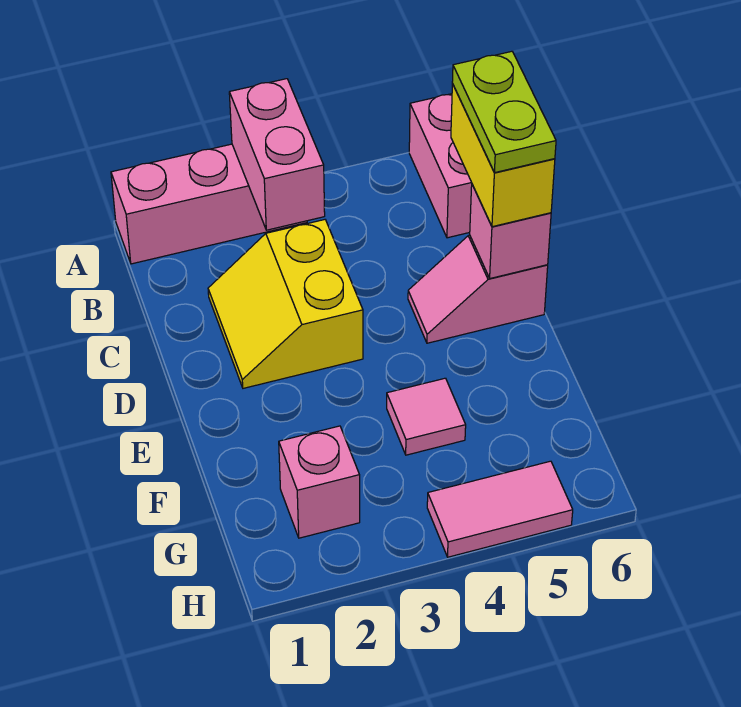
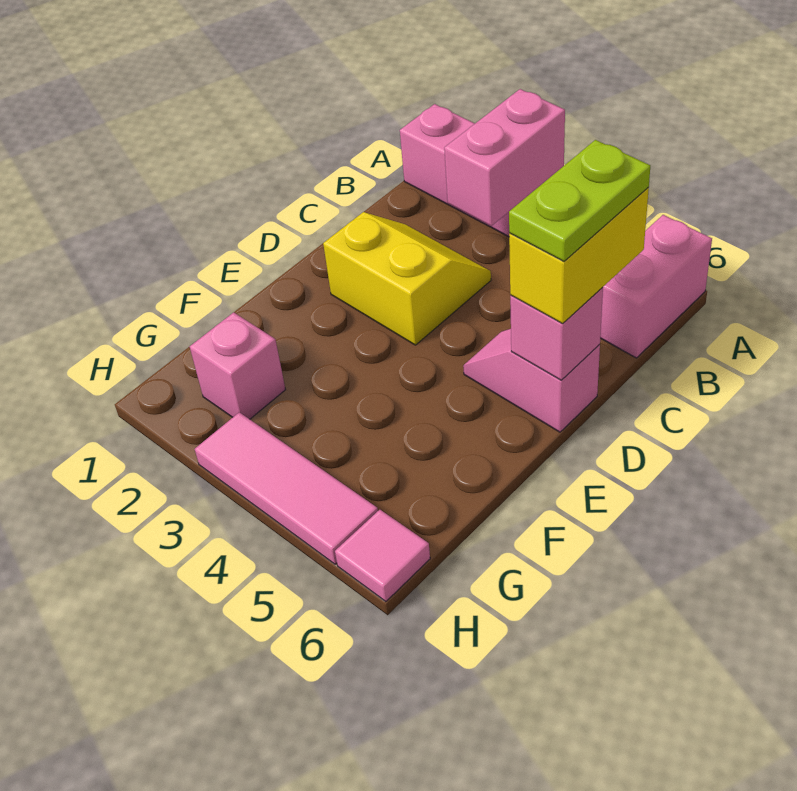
yellow 2x2 slope [208,220,363,388] -> yellow 2x2 slope turned to [323,212,491,345]
pink 1x1 tile [387,378,466,455] -> pink 1x1 tile moved to [335,510,430,602]
pink 1x2 tile [427,461,573,557] -> pink 1x3 tile [195,412,378,564]

